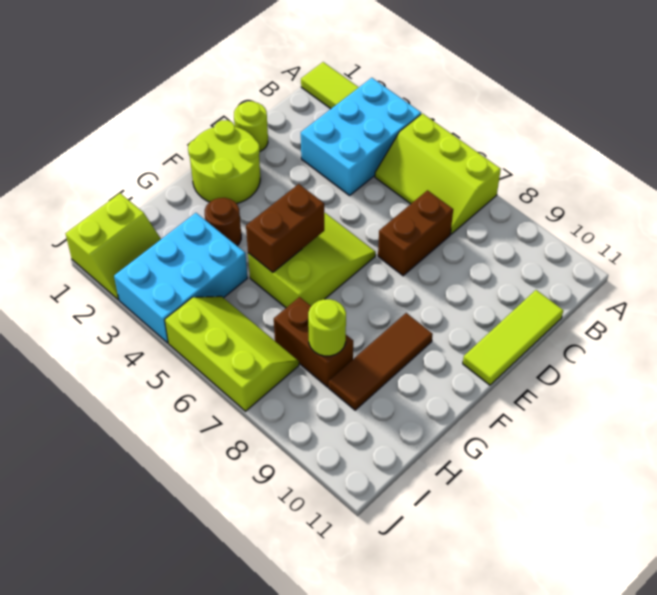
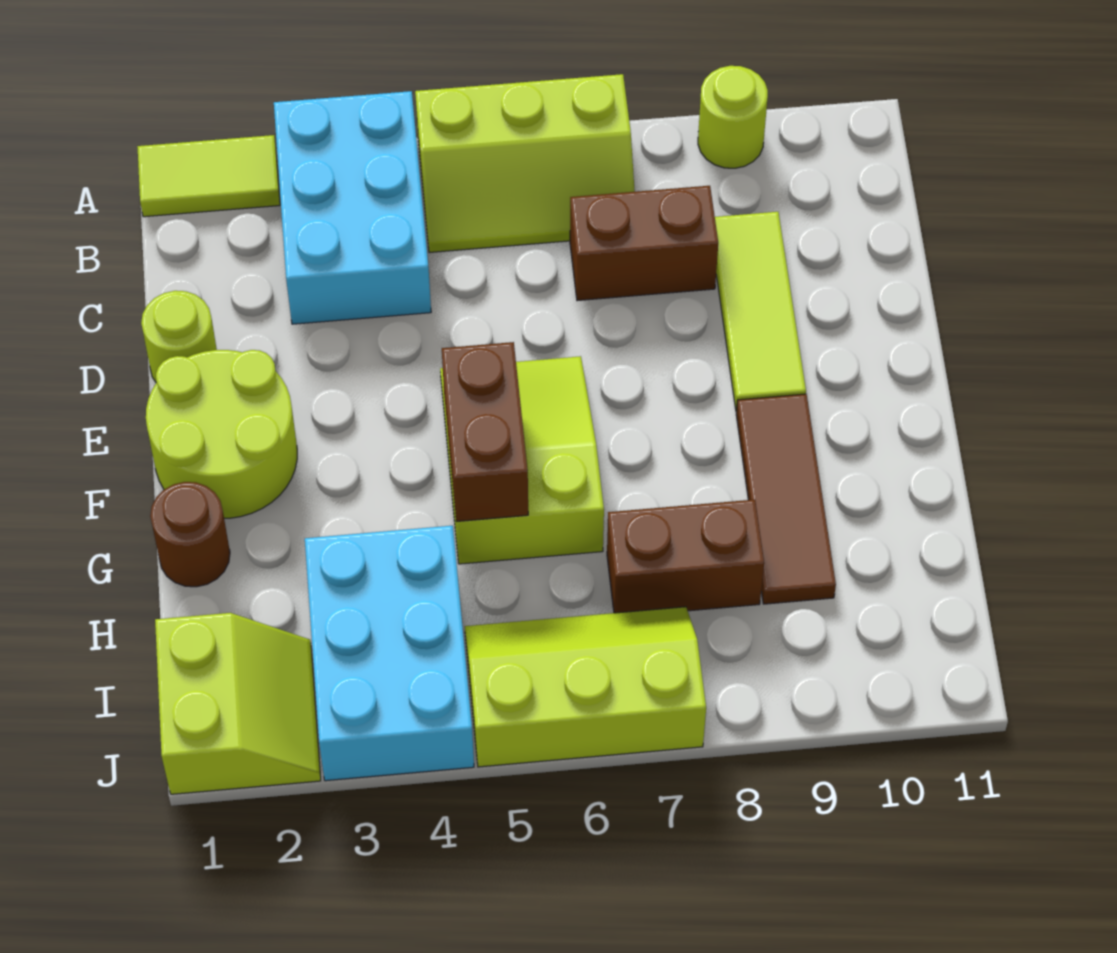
brown 1x2 brick [378,190,453,276] -> brown 1x2 brick turned to [570,186,718,301]
lime 1x3 tile [463,290,563,385] -> lime 1x3 tile moved to [715,212,806,411]
brown 1x1 round brick [205,198,241,246] -> brown 1x1 round brick moved to [150,482,230,587]
lime 1x1 round brick [308,299,346,356] -> lime 1x1 round brick moved to [698,66,768,168]

